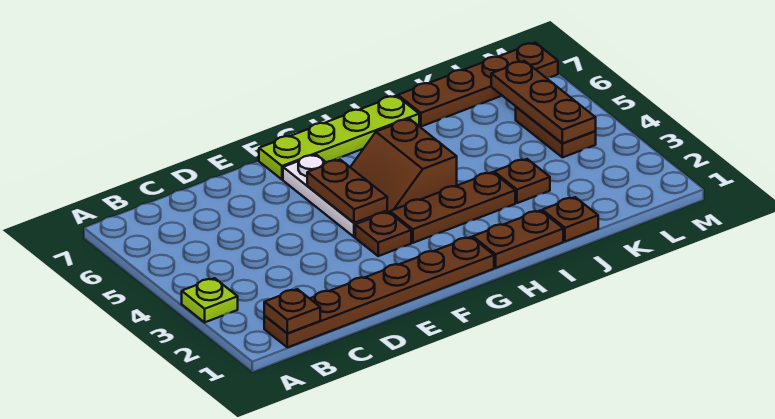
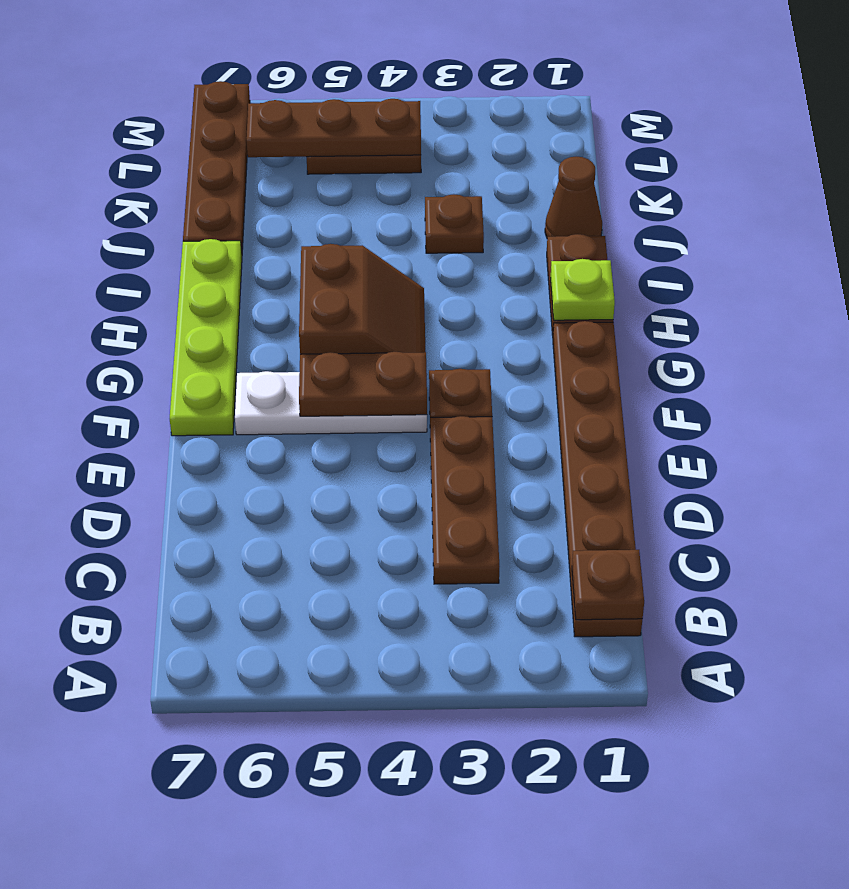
lime 1x1 plate [182,278,238,322] -> lime 1x1 plate moved to [551,259,615,320]
brown 1x3 plate [390,172,515,243] -> brown 1x3 plate moved to [430,416,499,584]
brown 2x2 slope [350,119,457,213] -> brown 2x2 slope turned to [299,244,425,354]
brown 1x1 plate [542,197,598,241] -> brown 1x1 cone [545,157,602,237]

